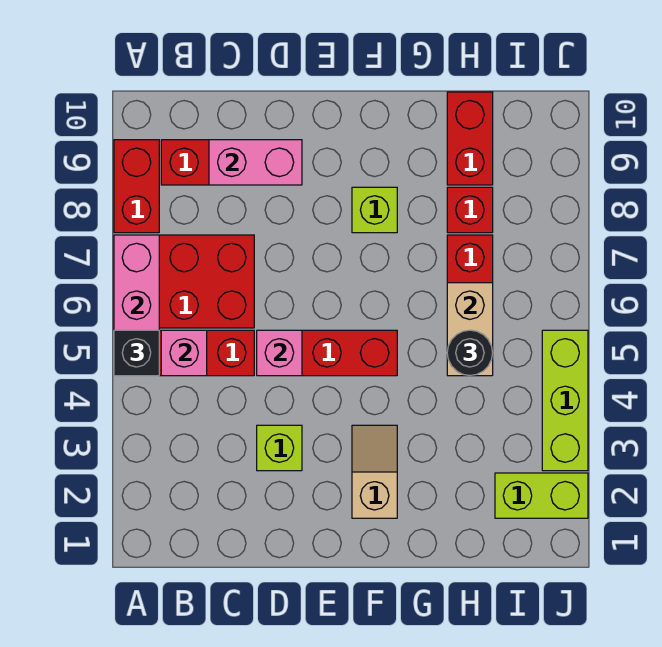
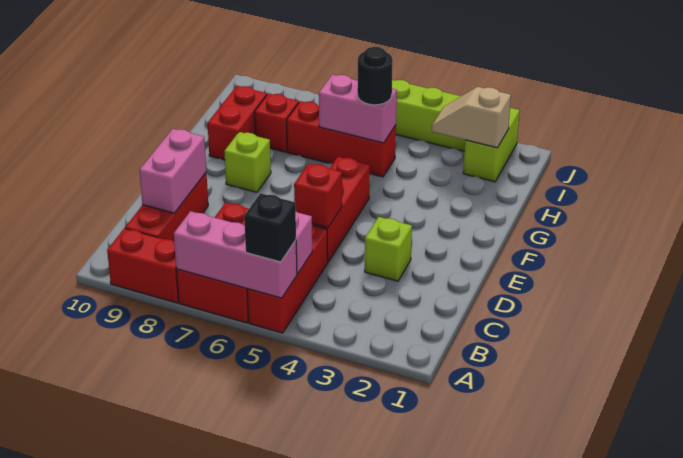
pink 1x1 brick [257,330,302,376] -> red 1x1 brick [294,163,342,228]
tan 1x2 slope [352,425,397,518] -> tan 1x2 slope moved to [432,87,511,148]
tan 1x2 brick [447,283,493,376] -> pink 1x2 brick [319,74,397,143]
red 1x2 brick [447,92,493,185] -> red 1x2 brick turned to [208,86,267,160]

